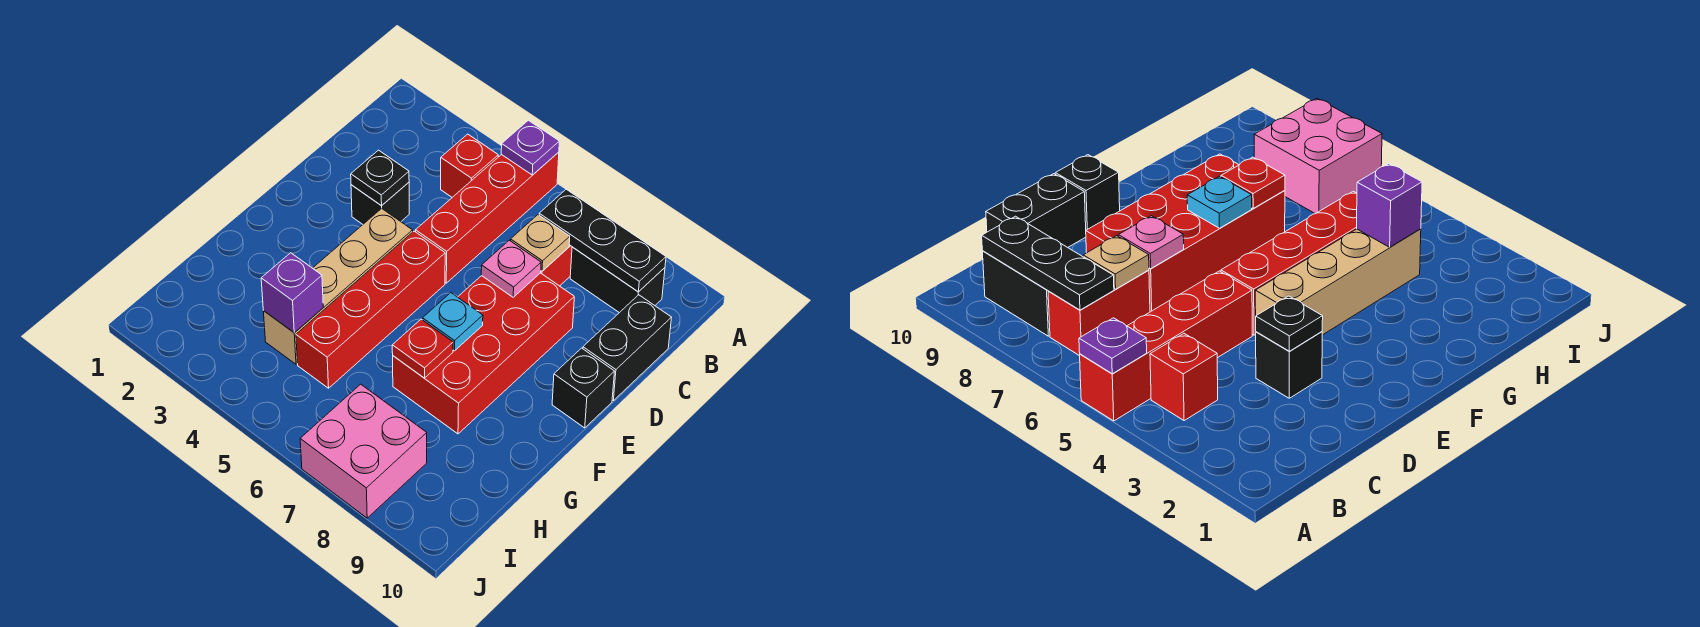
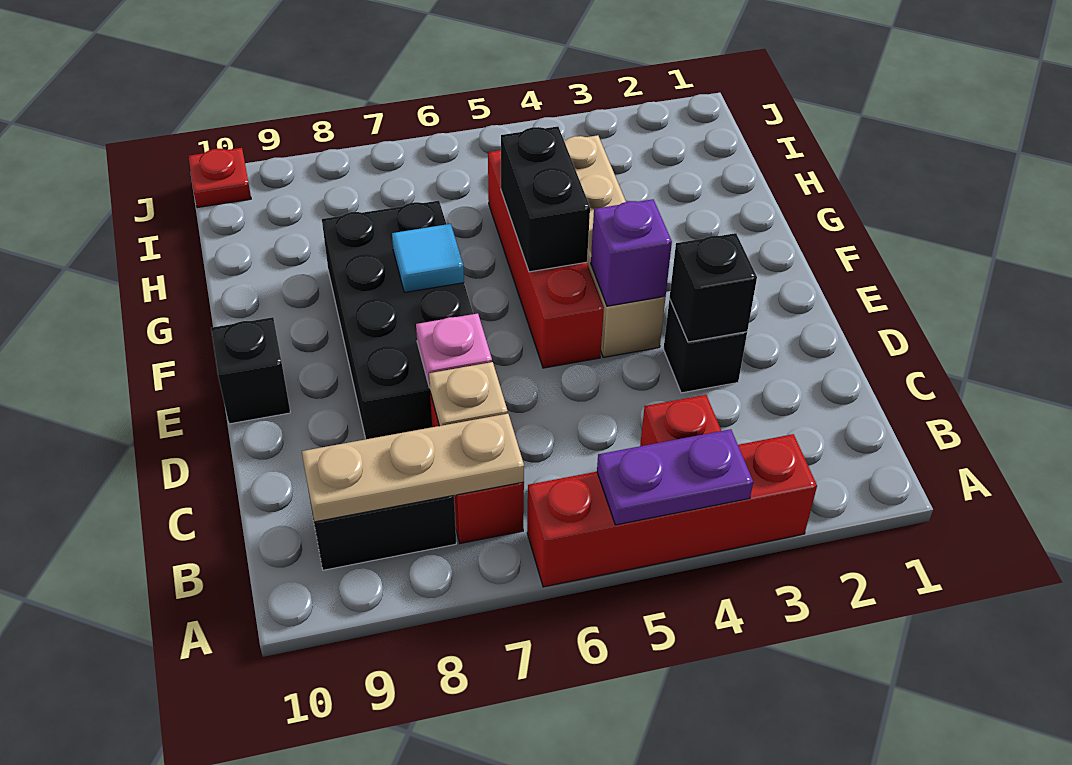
red 1x4 brick [416,152,559,283] -> red 1x4 brick turned to [527,434,817,587]
purple 1x1 plate [501,120,559,175] -> purple 1x2 plate [597,429,753,525]
black 1x3 plate [539,189,666,292] -> tan 1x3 plate [302,414,524,522]
black 1x2 brick [583,295,672,401] -> black 1x2 brick moved to [501,126,590,272]
black 1x1 plate [351,150,409,206] -> black 1x1 brick [670,233,757,342]
red 2x4 brick [393,273,574,434] -> black 2x4 brick [322,201,473,439]
cyan 1x1 plate [423,293,483,351] -> cyan 1x1 tile [392,224,464,293]
red 1x1 plate [392,319,453,378] -> red 1x1 plate moved to [188,148,251,208]
purple 1x1 brick [261,253,323,333] -> purple 1x1 brick moved to [591,199,672,306]
pink 2x2 brick [300,384,427,518] -> none

